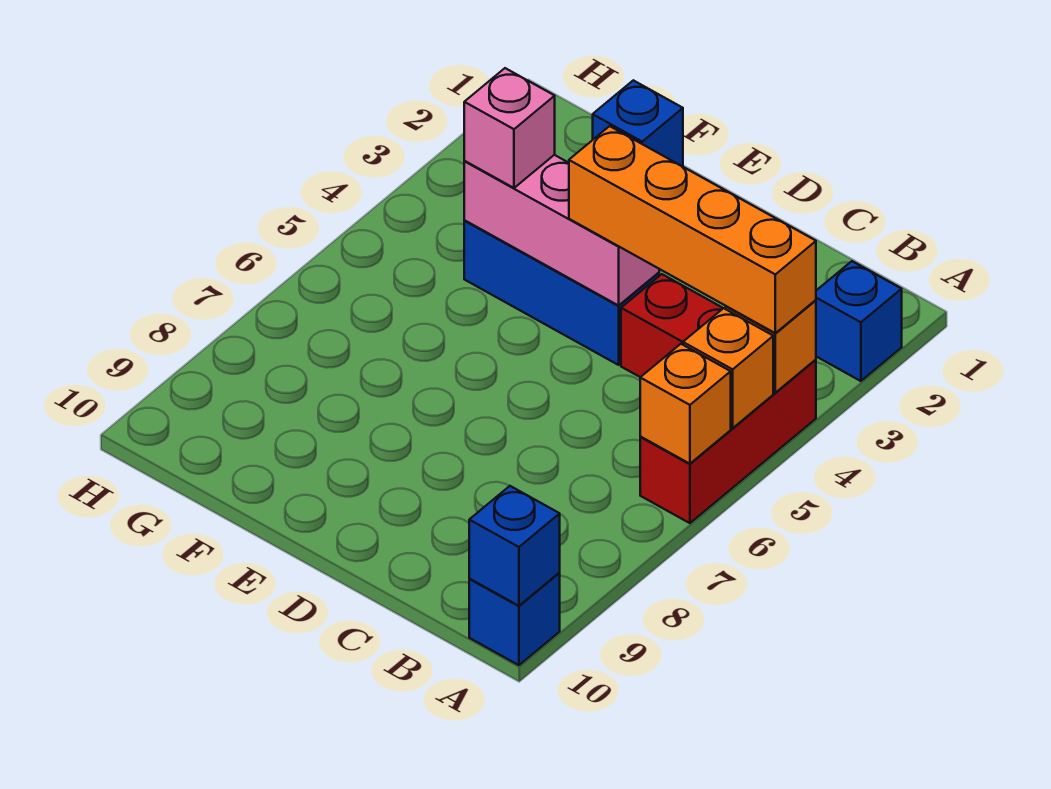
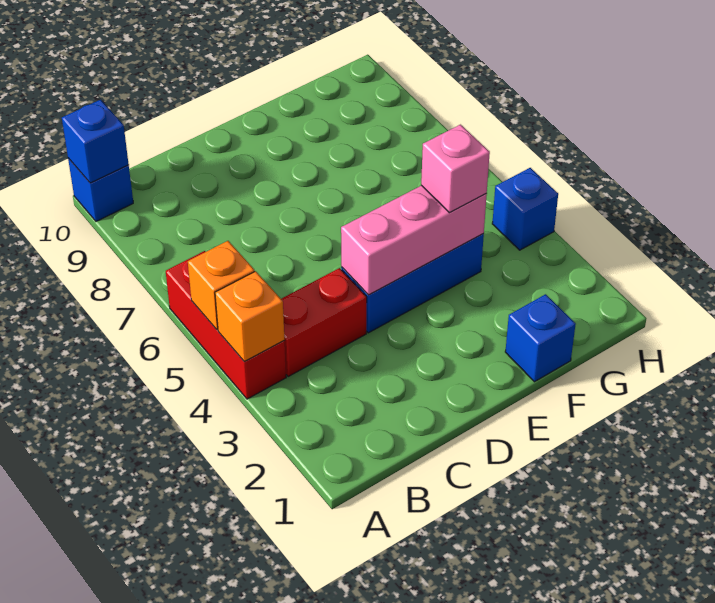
blue 1x1 brick [816,261,902,381] -> blue 1x1 brick moved to [492,168,558,250]
orange 1x4 brick [569,126,816,333] -> none
orange 1x1 brick [640,344,731,464] -> none

